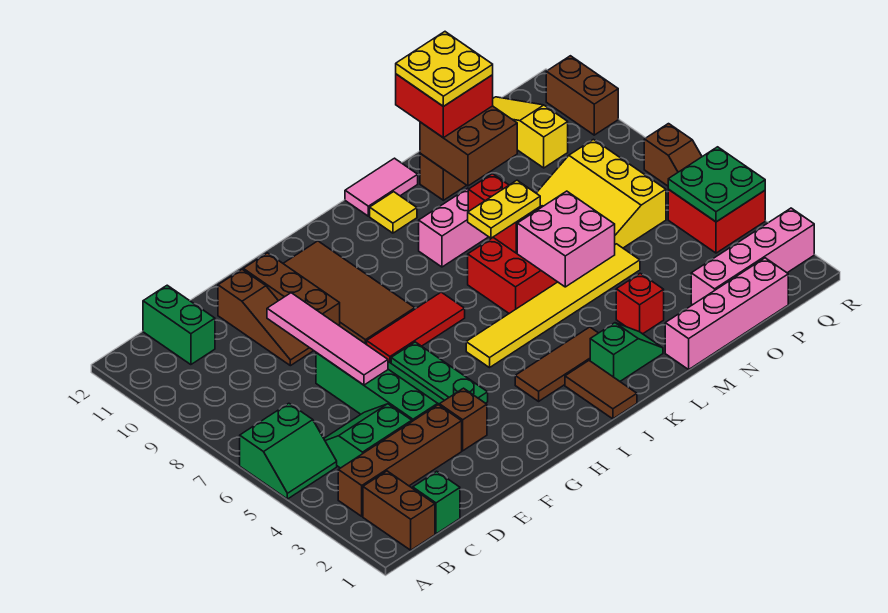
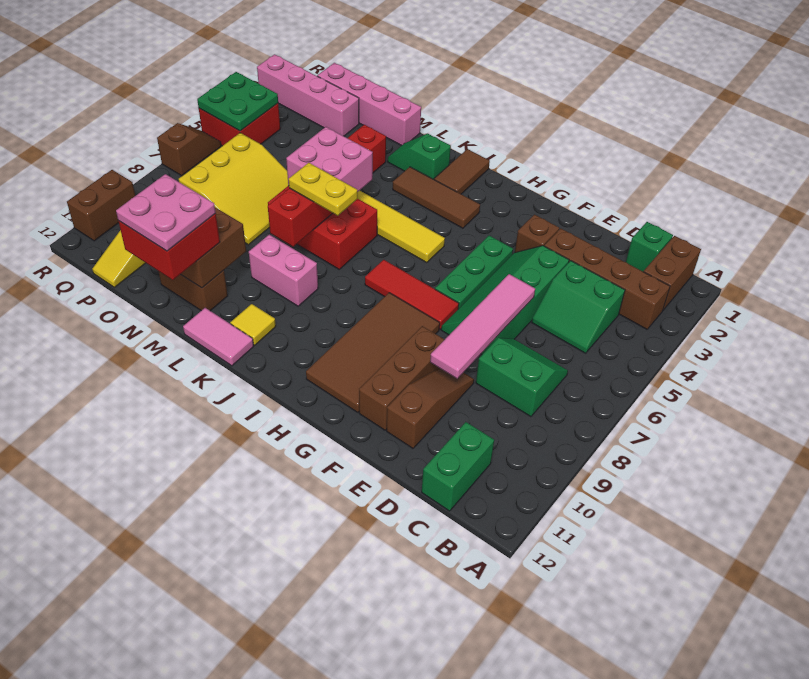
green 2x2 slope [240,403,337,499] -> green 2x2 slope moved to [476,338,568,417]
yellow 2x2 plate [396,32,493,106] -> pink 2x2 plate [116,174,216,251]

